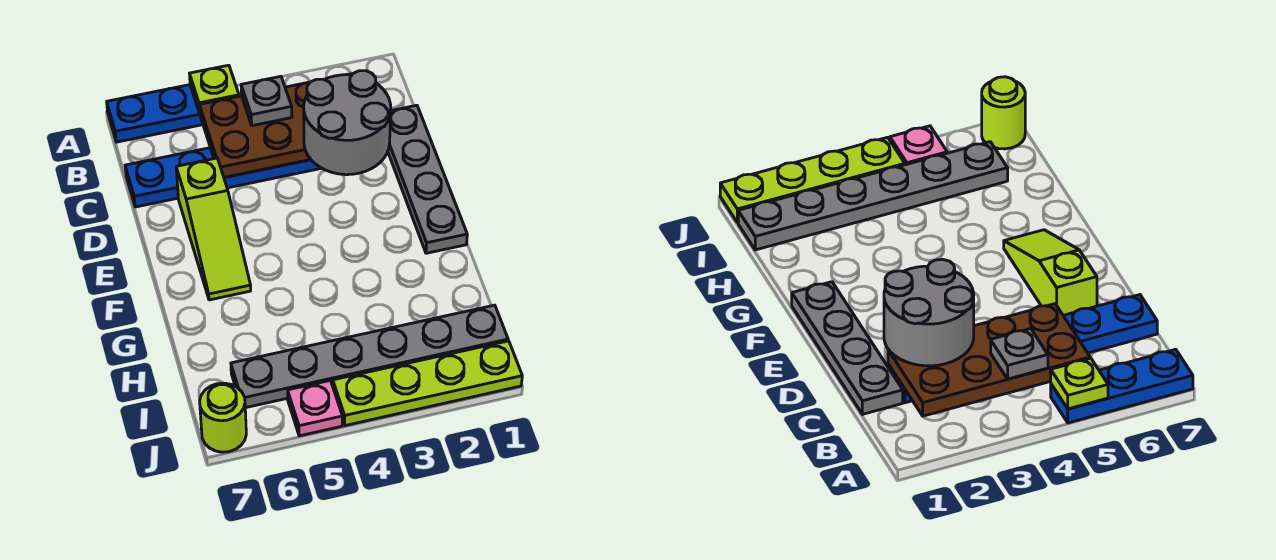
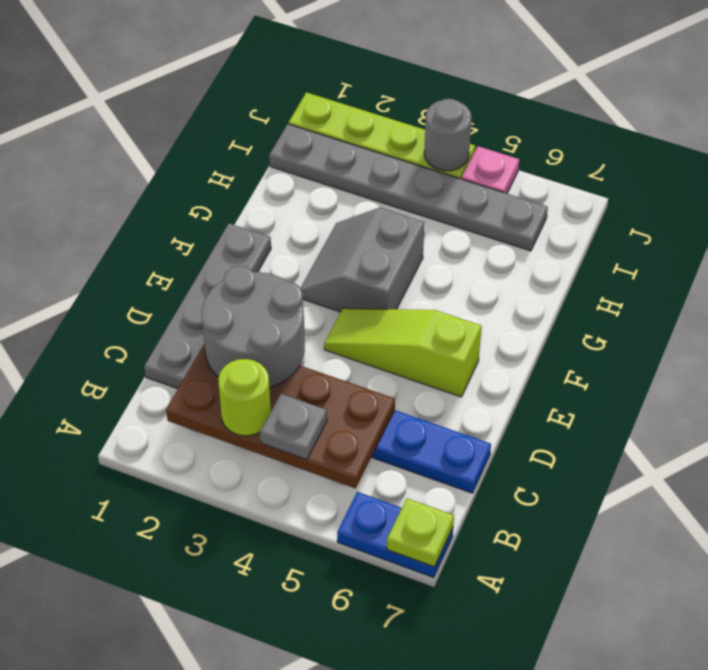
blue 1x3 plate [107,85,203,142] -> blue 1x2 plate [337,492,453,578]
lime 1x1 plate [189,65,239,113] -> lime 1x1 plate moved to [387,498,454,567]
lime 1x3 slope [176,158,251,300] -> lime 1x3 slope turned to [324,308,482,397]
none -> grey 2x2 slope [301,207,424,312]
none -> grey 1x1 round brick [424,99,472,171]
lime 1x1 round brick [200,383,246,452] -> lime 1x1 round brick moved to [218,359,271,436]

